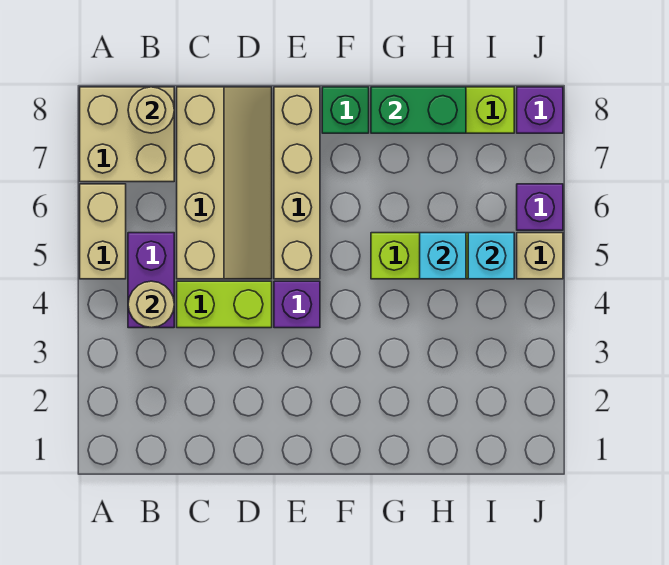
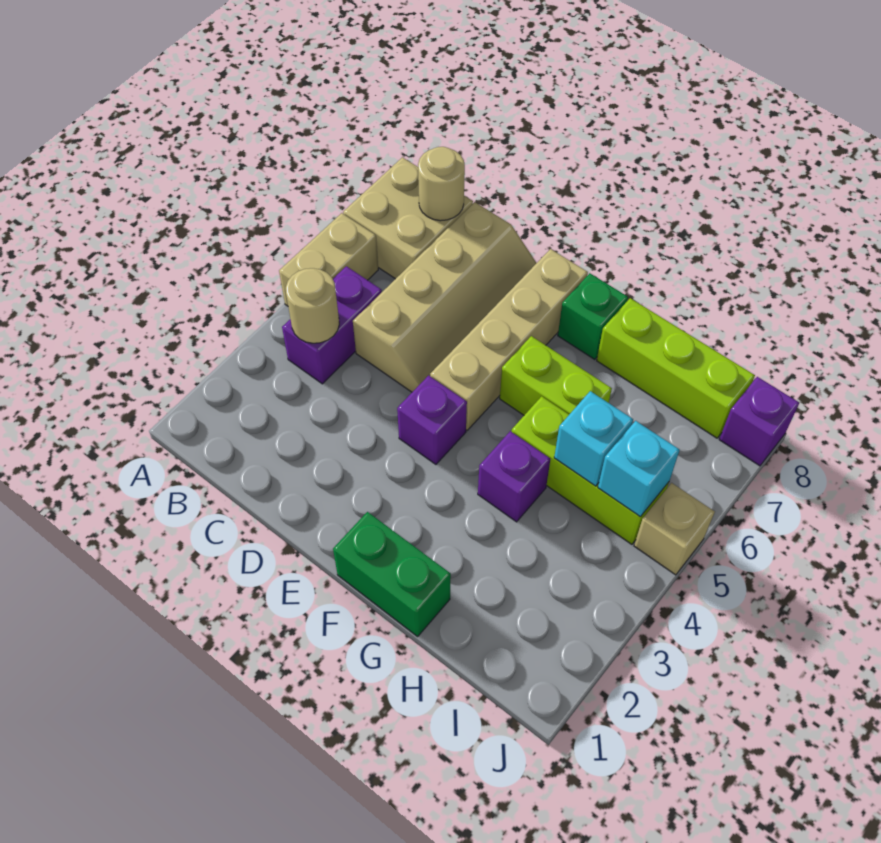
lime 1x2 brick [177,281,272,328] -> lime 1x2 brick moved to [500,336,612,415]
green 1x2 brick [371,87,466,133] -> green 1x2 brick moved to [333,512,451,636]
purple 1x1 brick [517,184,563,230] -> purple 1x1 brick moved to [478,431,550,522]

